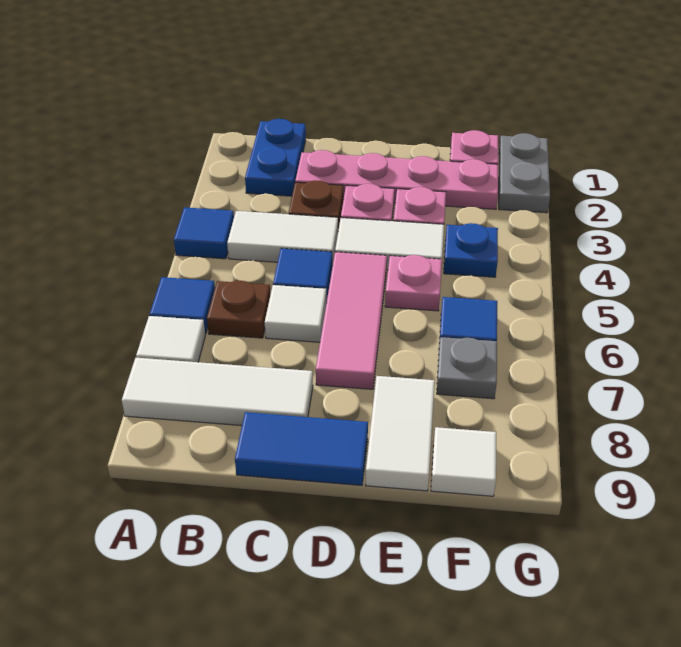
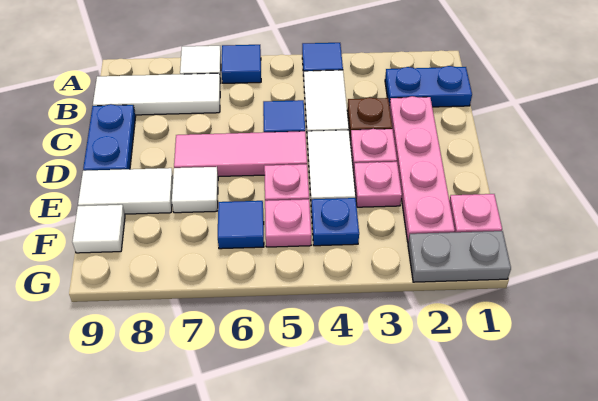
white 1x3 tile [122,358,313,426] -> white 1x3 tile turned to [93,73,220,115]
brown 1x1 plate [207,281,271,338] -> none
white 1x1 tile [265,285,326,342] -> white 1x1 tile moved to [172,167,218,213]
blue 1x2 tile [235,412,368,485] -> blue 1x2 plate [83,104,136,171]
none -> pink 1x1 plate [265,199,311,247]
grey 1x1 plate [437,337,497,399] -> none

